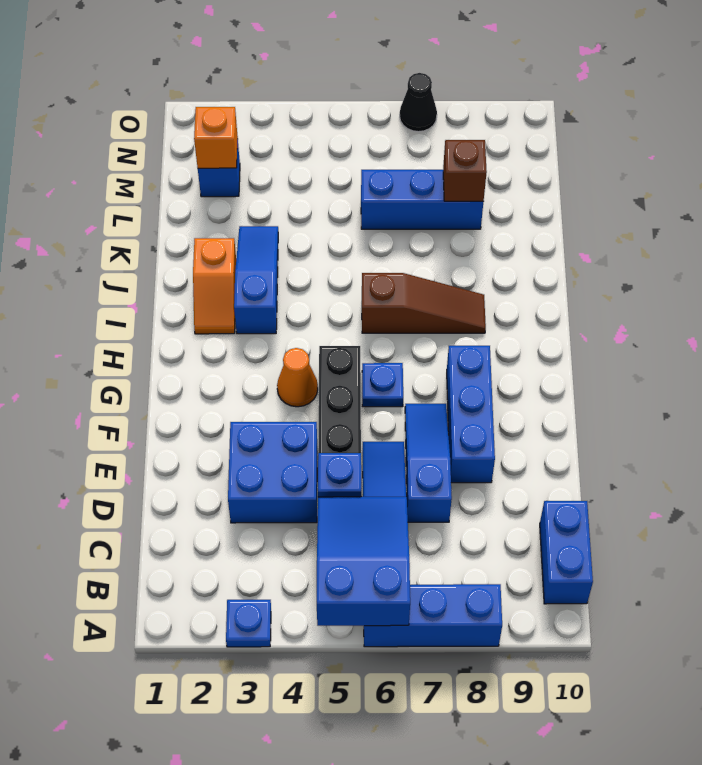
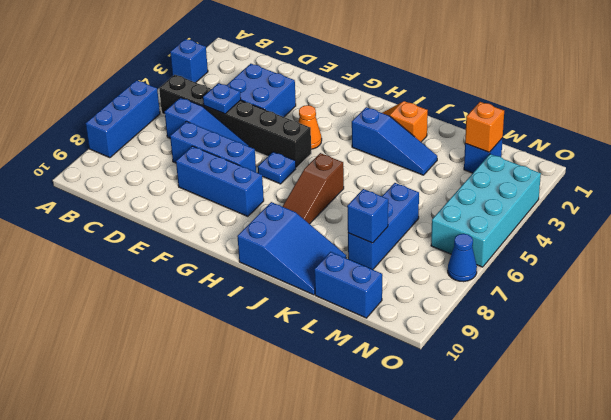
blue 1x1 plate [226,600,271,647] -> blue 1x1 brick [170,39,208,83]
blue 2x3 slope [317,497,410,626] -> blue 2x3 slope moved to [237,202,346,295]
blue 1x2 brick [540,501,593,604] -> blue 1x2 brick moved to [314,252,382,318]
blue 1x3 slope [405,404,452,522] -> blue 1x3 brick [170,121,256,172]
brown 1x1 brick [443,140,487,201] -> blue 1x1 brick [347,189,388,243]
none -> cyan 2x4 brick [431,154,541,267]
black 1x1 cone [400,73,437,132] -> blue 1x1 cone [448,234,477,282]

